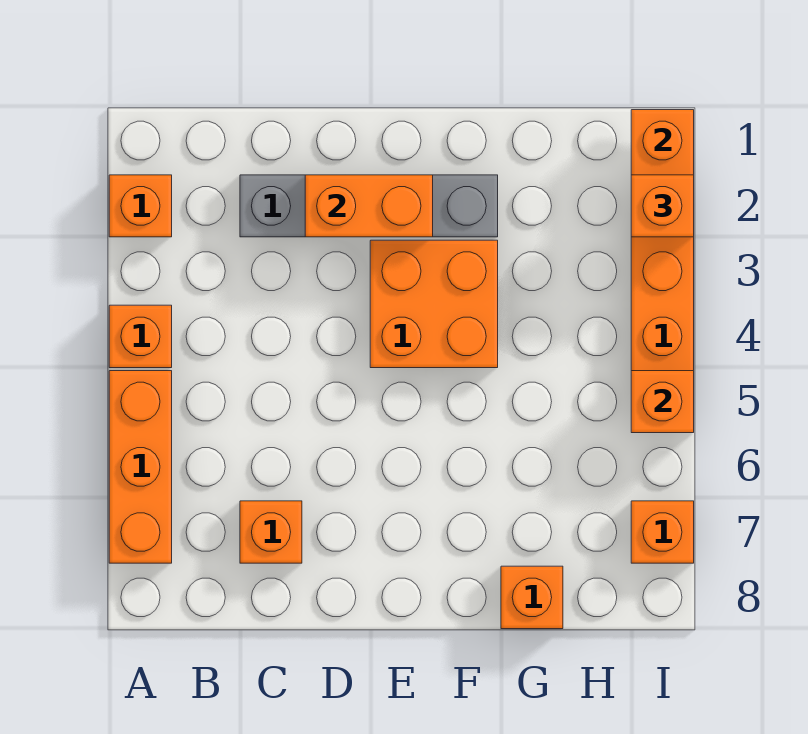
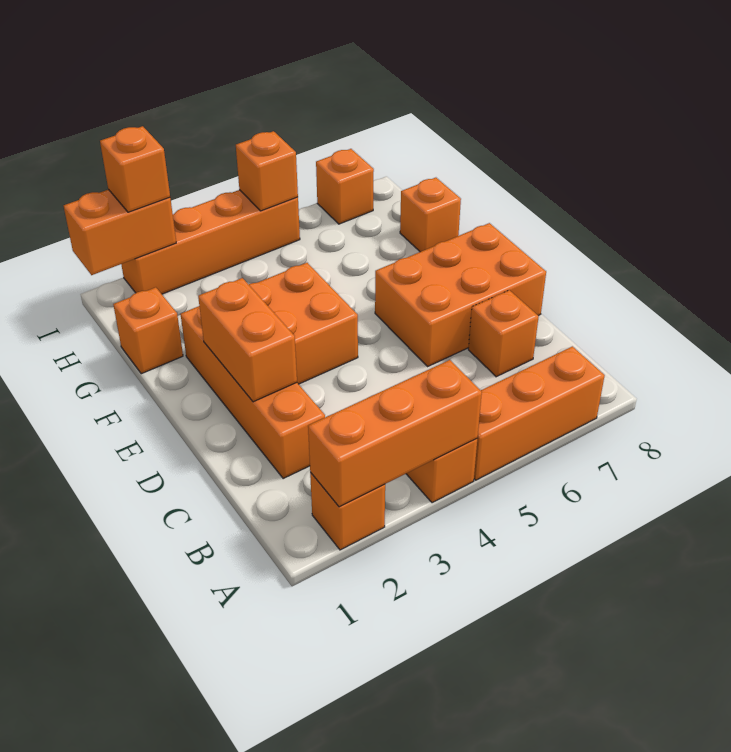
none -> orange 1x3 brick [308,360,482,507]
grey 1x4 brick [240,175,498,237] -> orange 1x4 brick [181,306,325,478]
none -> orange 2x3 brick [375,223,546,366]
none -> orange 1x1 brick [113,287,183,374]

